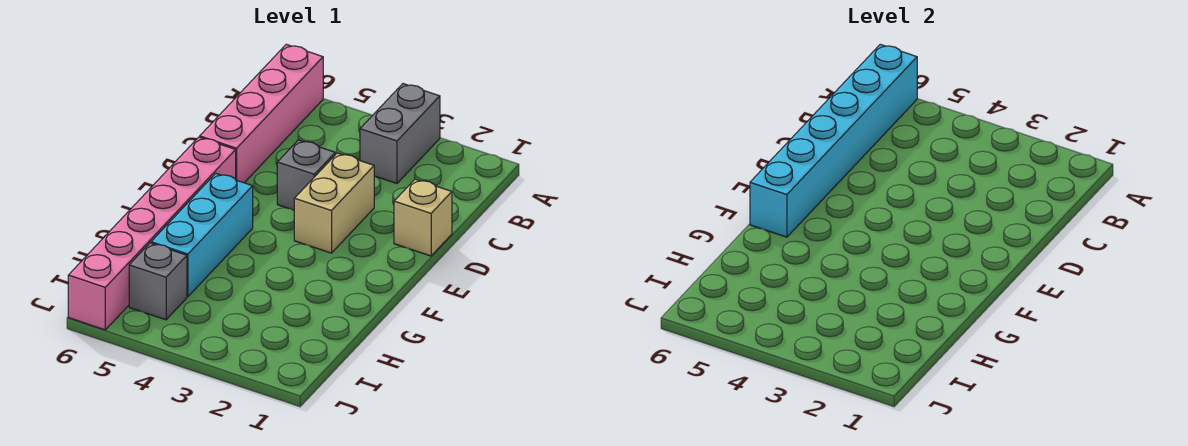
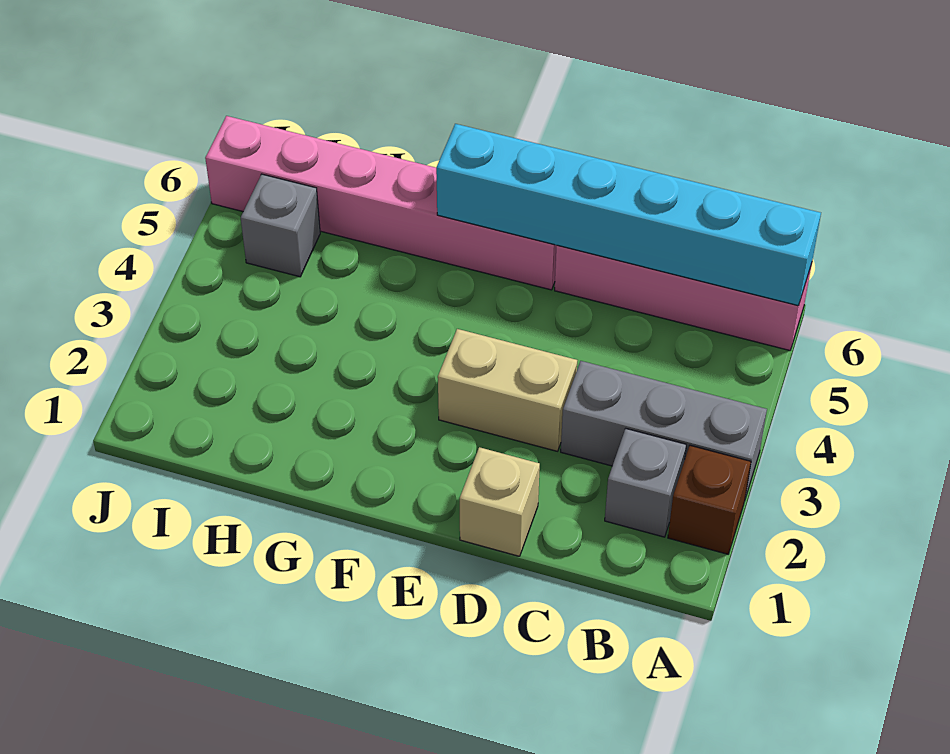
none -> brown 1x1 brick [668,445,751,554]
grey 1x2 brick [360,84,440,183] -> grey 1x3 brick [561,361,767,499]
grey 1x1 brick [277,140,335,210] -> grey 1x1 brick moved to [605,429,686,537]
cyan 1x3 brick [151,173,253,297] -> none

